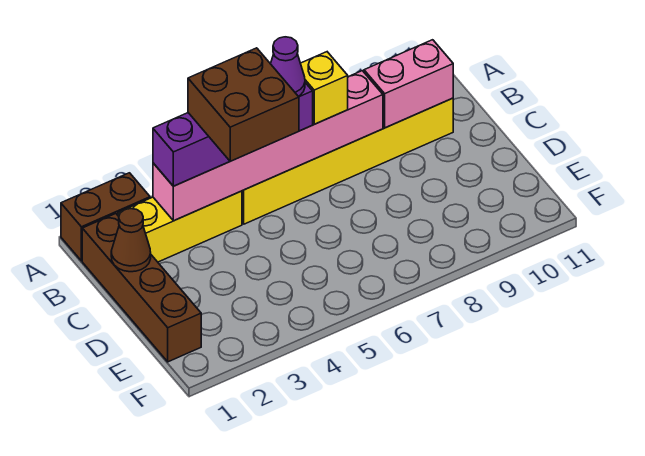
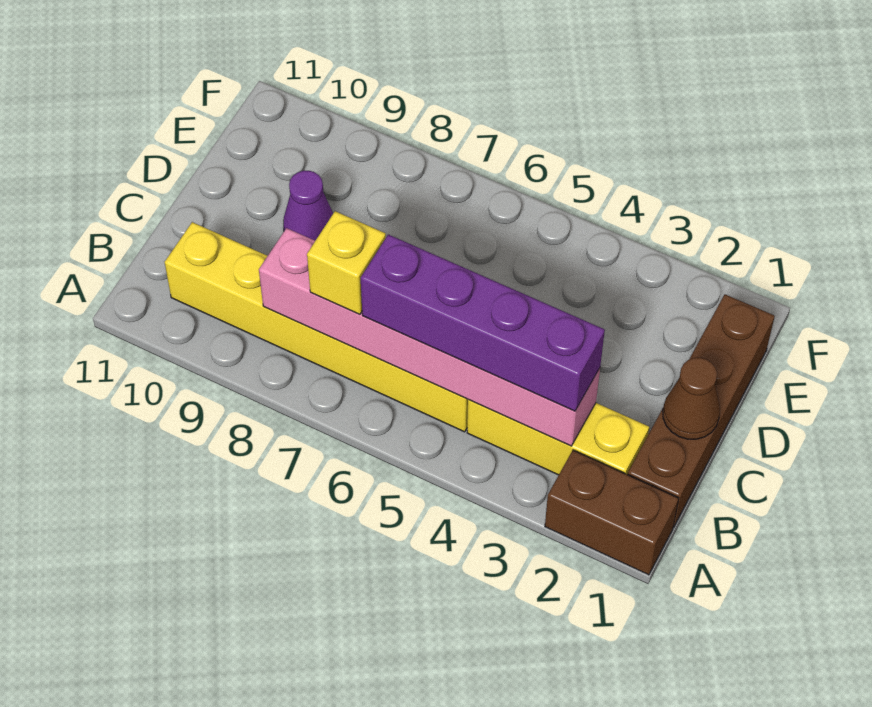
brown 2x2 brick [188,48,299,161] -> none
purple 1x1 cone [271,37,305,96] -> purple 1x1 cone moved to [283,171,333,241]
pink 1x2 brick [364,40,453,128] -> none

